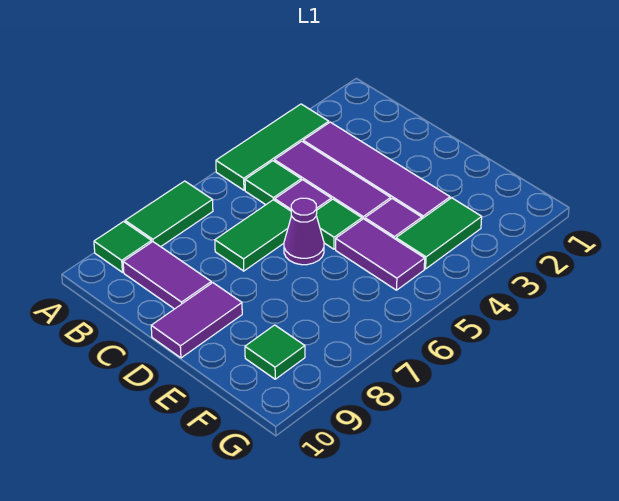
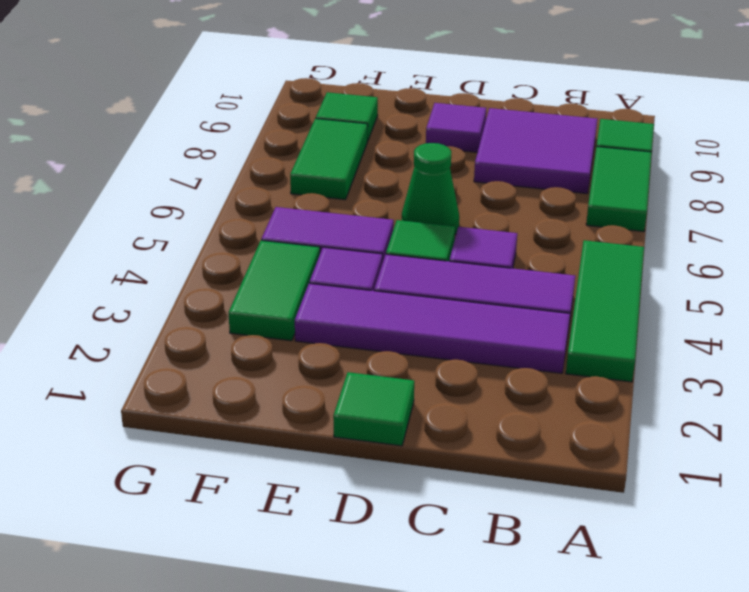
green 1x1 tile [245,161,301,205] -> green 1x1 tile moved to [333,372,414,446]
purple 1x2 tile [123,242,211,309] -> purple 2x2 tile [474,108,597,194]
green 1x2 tile [215,200,291,271] -> green 1x2 tile moved to [290,119,368,200]
purple 1x1 cone [284,198,324,265] -> green 1x1 cone [402,143,459,234]
purple 1x2 tile [151,283,242,358] -> purple 1x1 tile [426,103,486,152]

